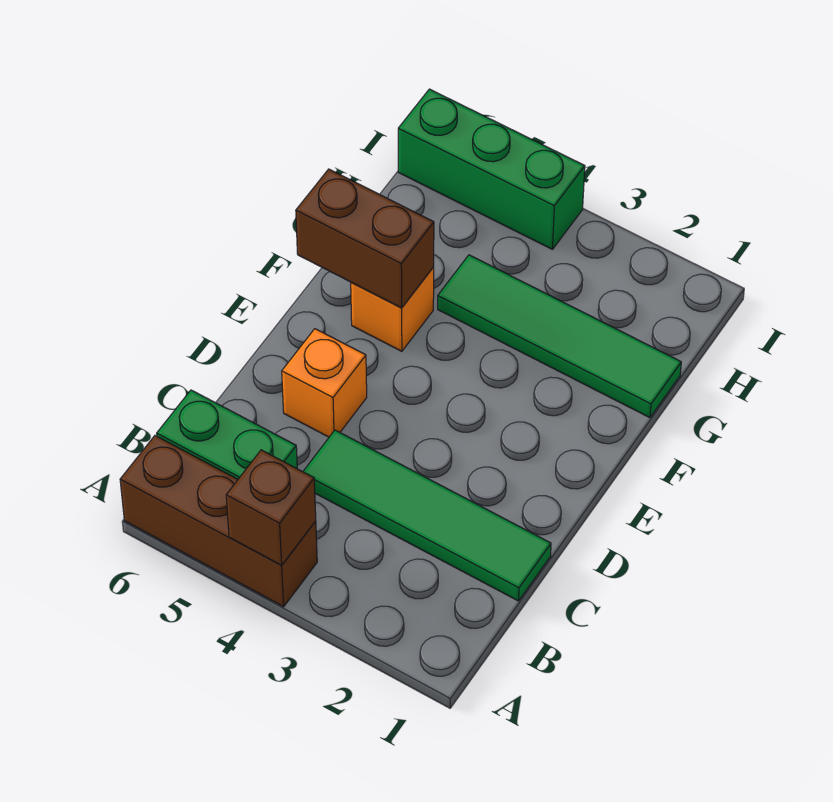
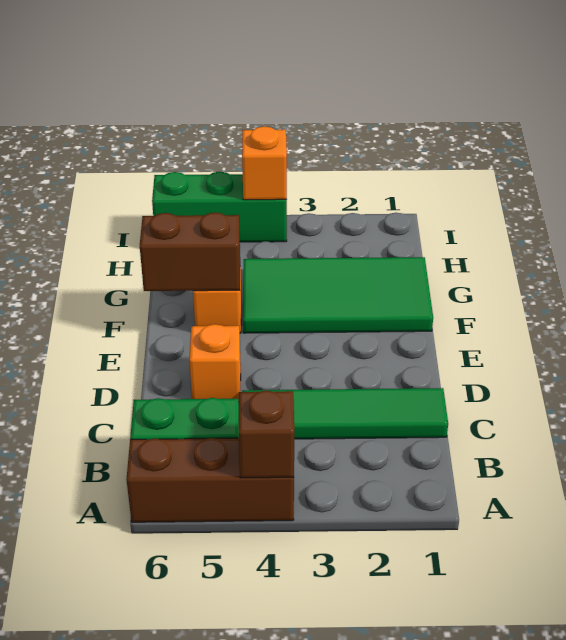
green 1x4 tile [438,255,681,418] -> green 2x4 tile [243,257,433,333]
none -> orange 1x1 brick [242,126,287,200]

